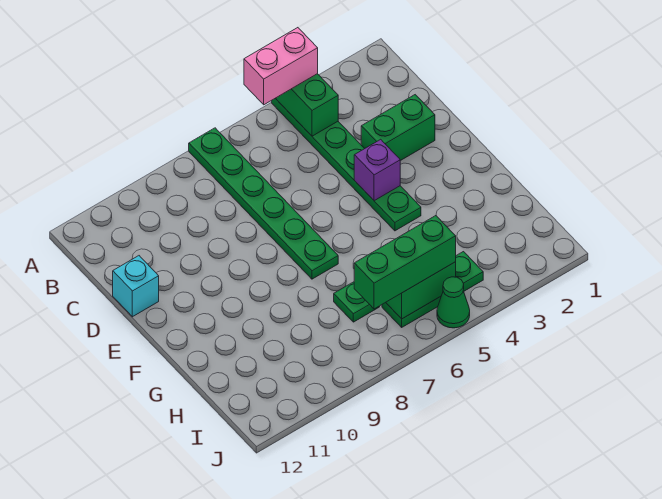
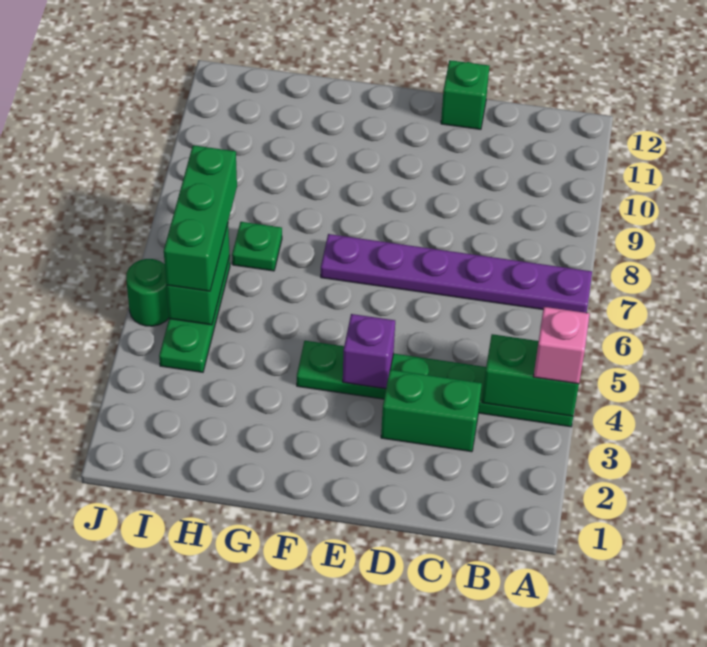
pink 1x2 brick [244,28,318,105] -> pink 1x1 brick [534,307,589,384]
green 1x6 plate [189,128,338,279] -> purple 1x6 plate [321,234,592,313]
green 1x2 brick [361,95,435,161] -> green 1x2 brick turned to [381,370,482,452]
cyan 1x1 brick [113,256,159,317] -> green 1x1 brick [441,60,489,129]
green 1x1 cone [437,277,470,328] -> green 1x1 round brick [126,259,169,326]

